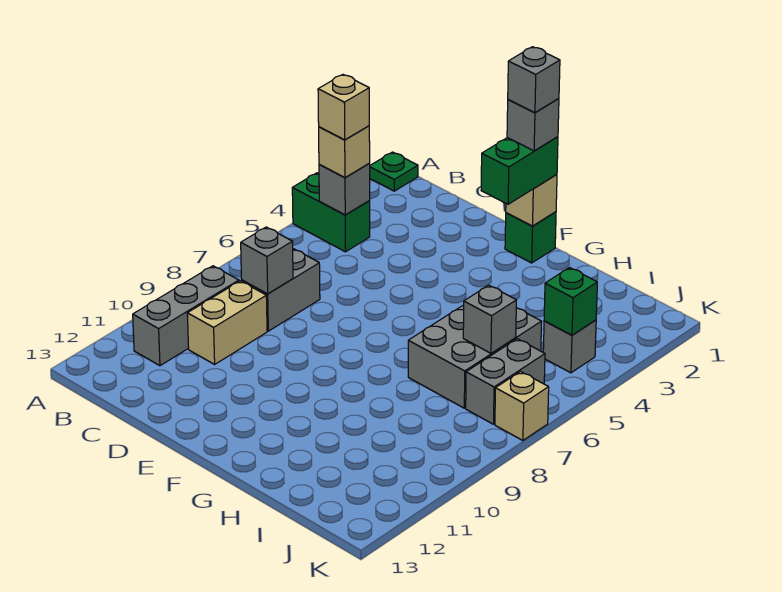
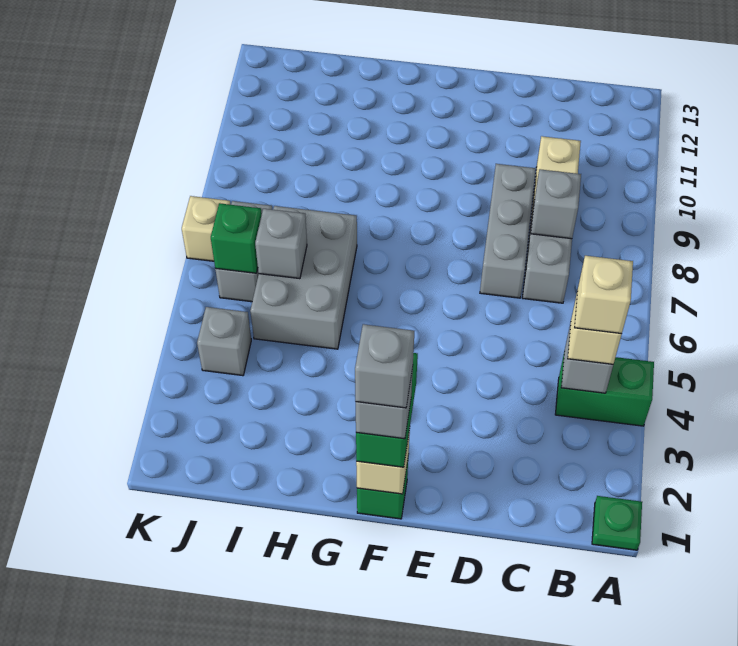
grey 1x3 brick [133,266,239,366] -> grey 1x3 brick moved to [480,164,536,298]
green 1x1 brick [544,268,597,335] -> green 1x1 brick moved to [211,203,262,273]

